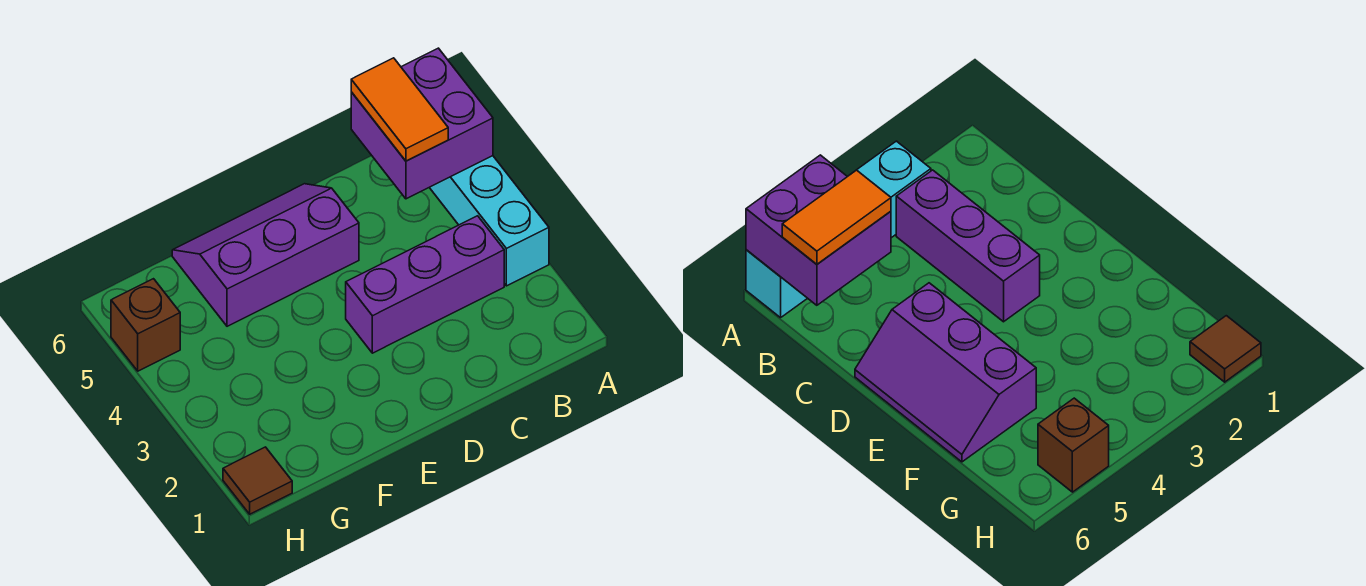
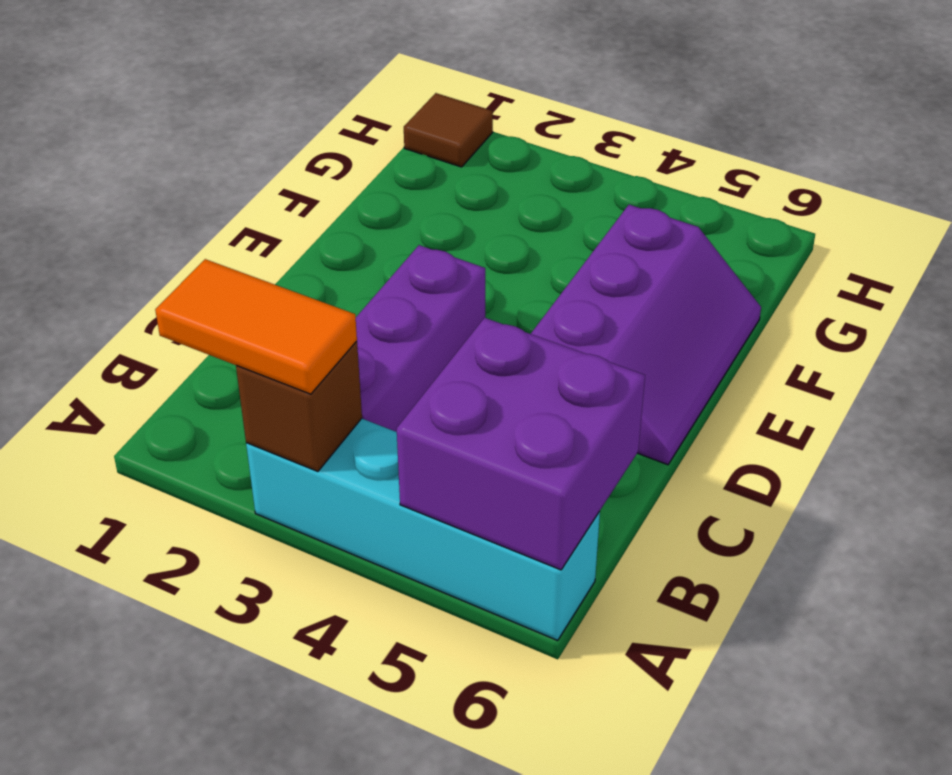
orange 1x2 tile [351,58,448,161] -> orange 1x2 tile moved to [155,259,357,394]
brown 1x1 brick [111,279,180,371] -> brown 1x1 brick moved to [236,341,362,471]

